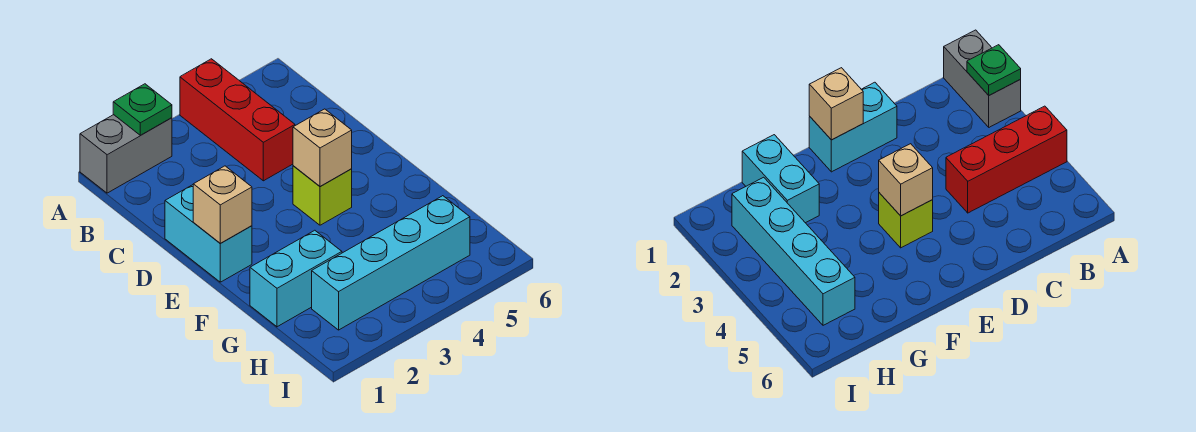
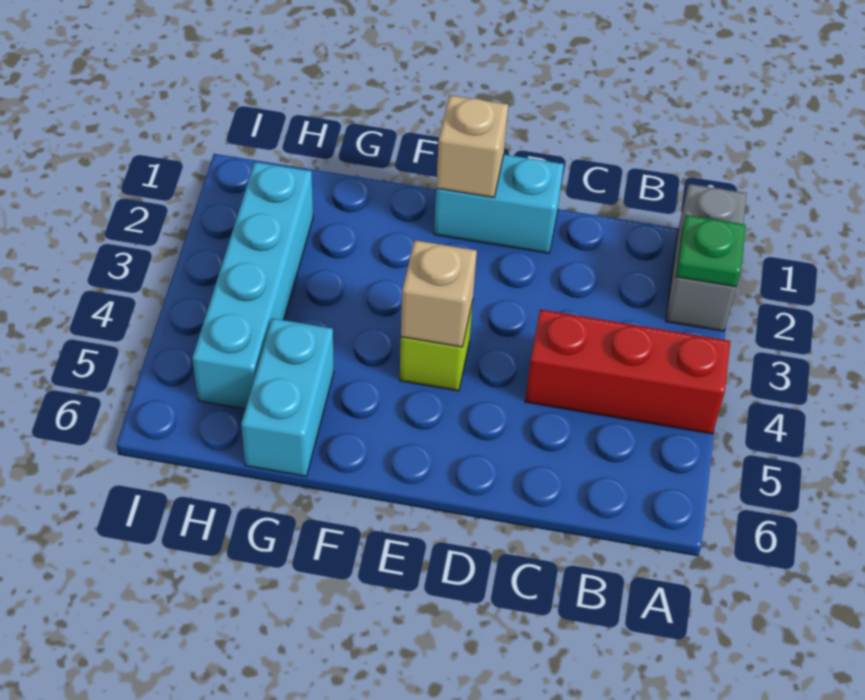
cyan 1x2 brick [250,230,342,327] -> cyan 1x2 brick moved to [241,318,334,476]

